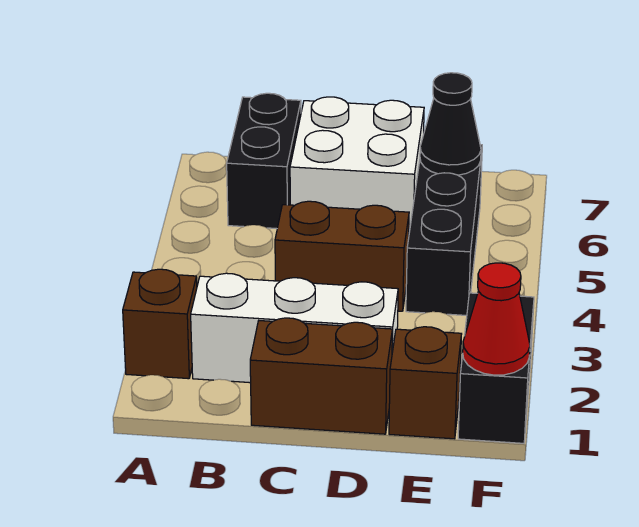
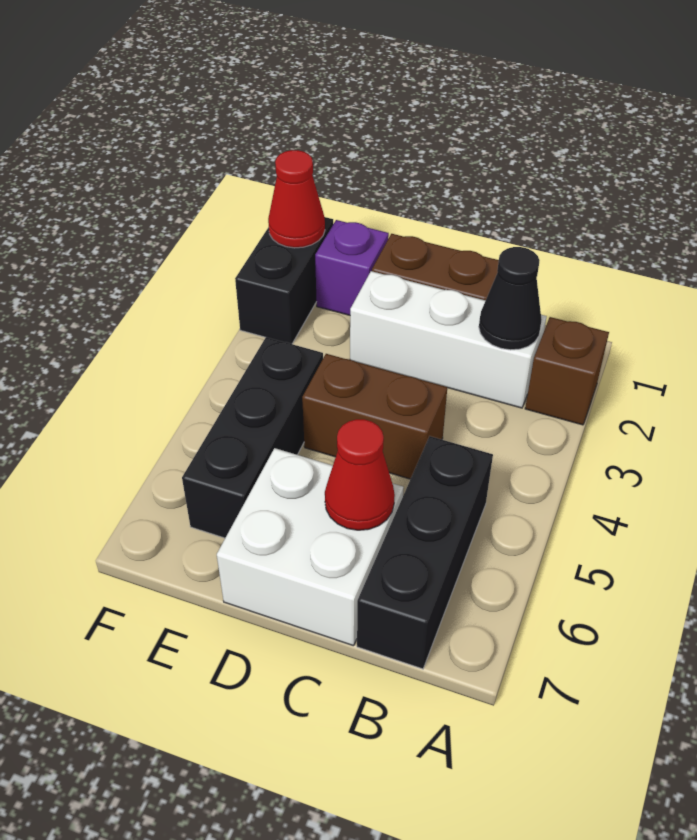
black 1x2 brick [227,93,301,229] -> black 1x3 brick [357,436,493,669]
none -> red 1x1 cone [325,419,395,530]
brown 1x1 brick [389,327,461,439] -> purple 1x1 brick [315,220,389,315]
black 1x1 cone [420,73,481,175] -> black 1x1 cone moved to [479,247,542,350]

